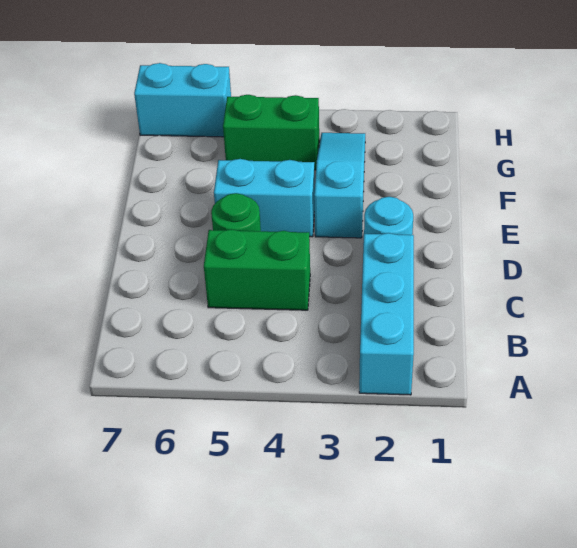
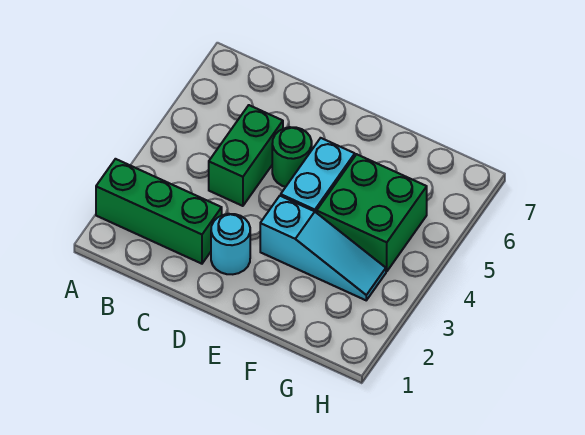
cyan 1x3 brick [359,233,414,395] -> green 1x3 brick [96,159,222,264]
green 1x2 brick [223,95,319,170] -> green 2x2 brick [317,154,427,272]
cyan 1x2 brick [134,63,231,137] -> none

